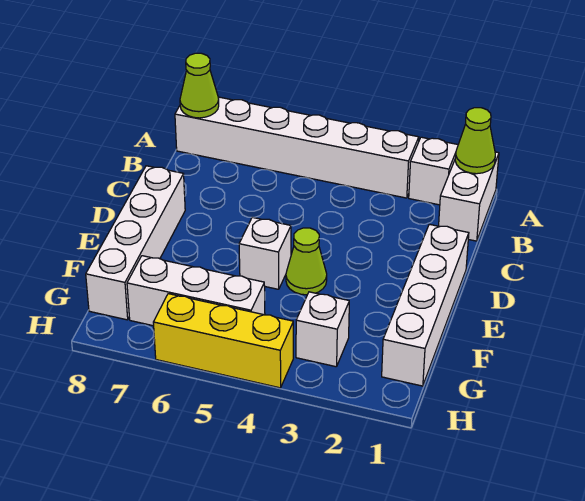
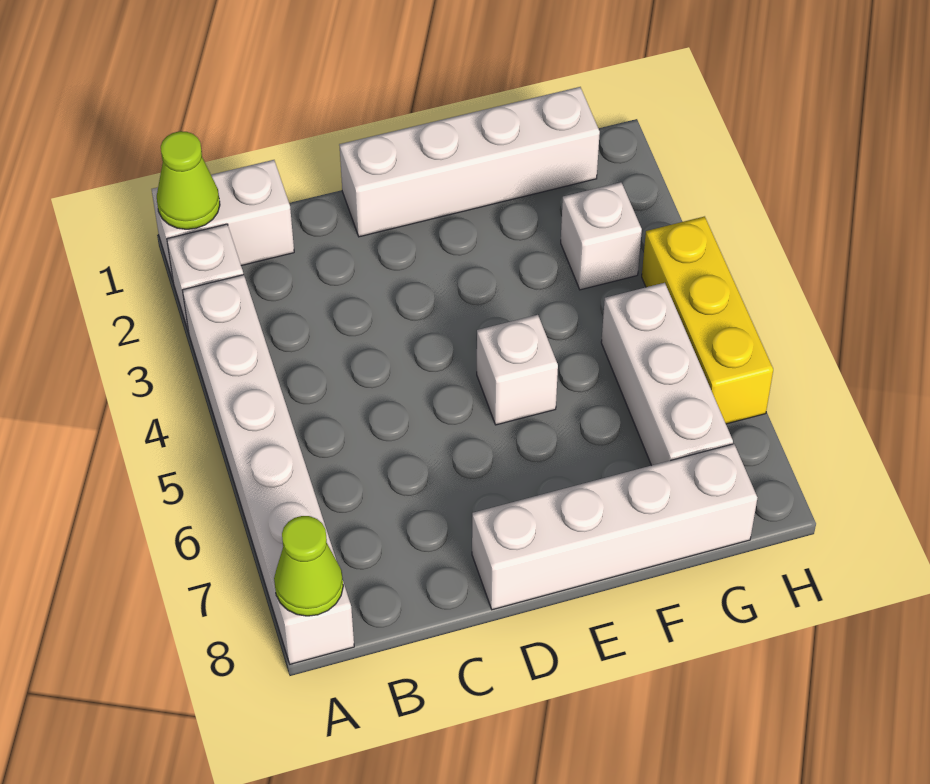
lime 1x1 cone [286,228,327,295] -> none

